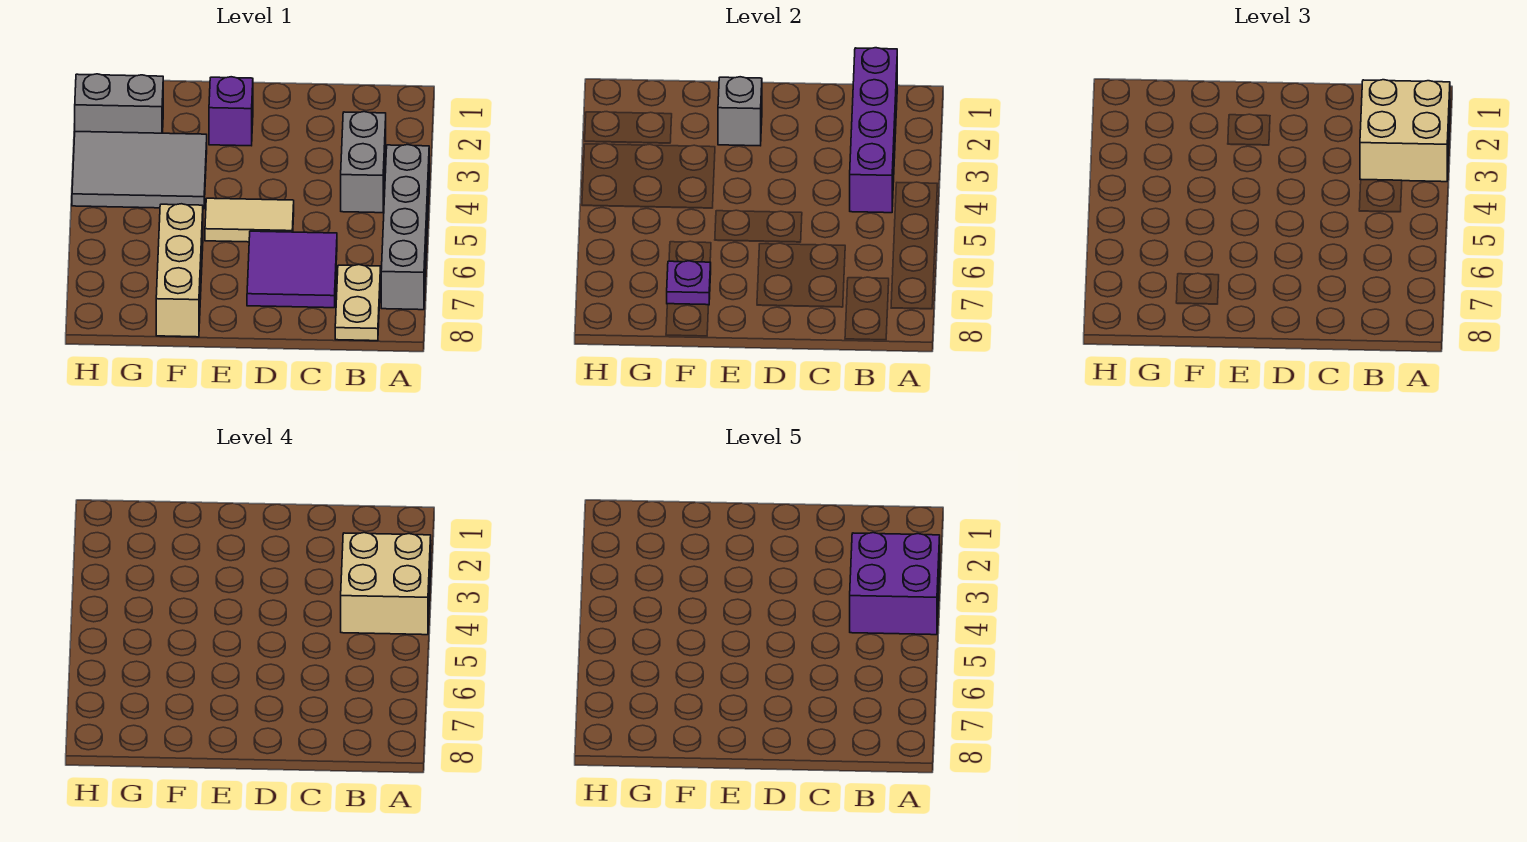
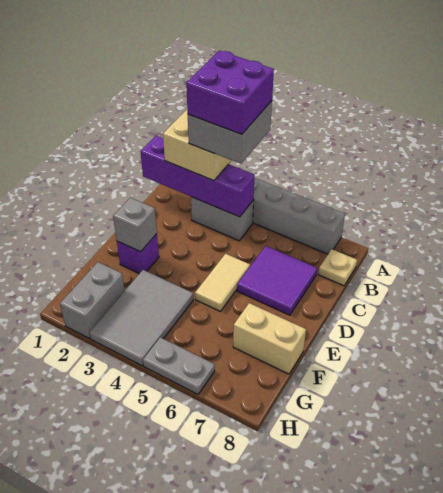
tan 2x2 brick [341,533,431,635] -> grey 2x2 brick [188,101,272,164]
tan 1x2 plate [335,265,381,341] -> tan 1x1 plate [318,249,357,286]
tan 1x3 brick [156,204,203,337] -> tan 1x2 brick [233,303,306,374]
purple 1x1 plate [667,261,711,305] -> none
none -> grey 1x2 plate [143,337,215,394]

